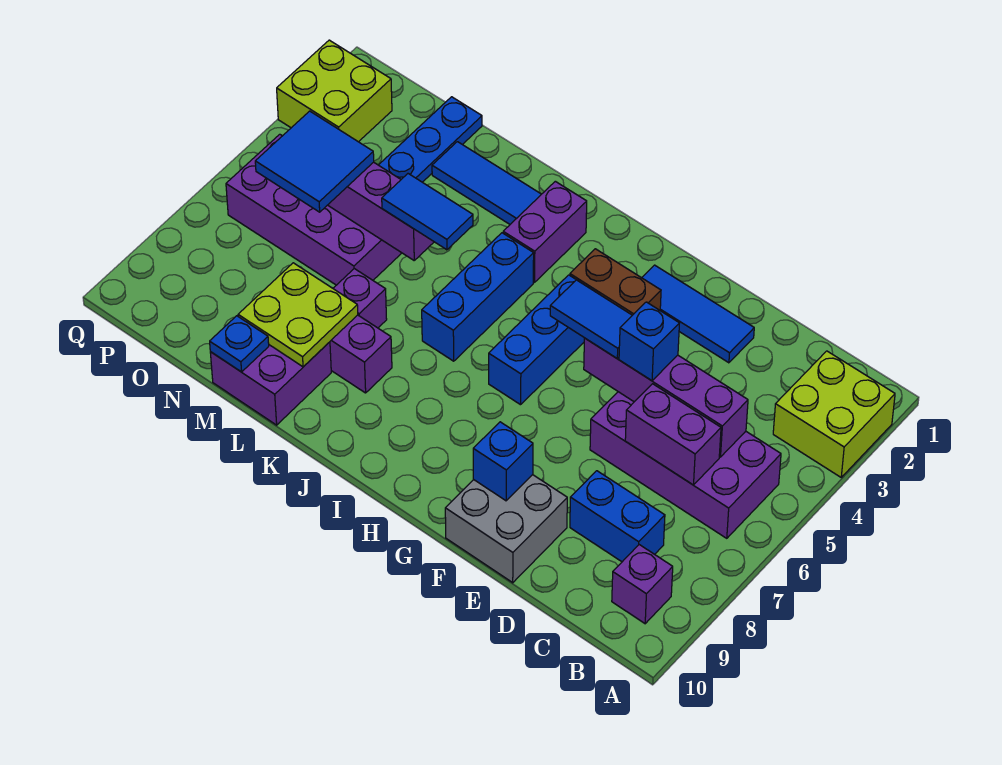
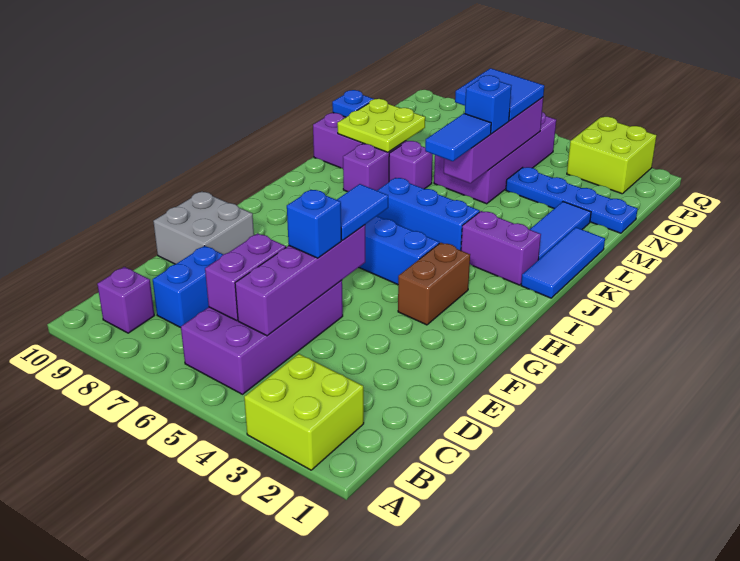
blue 1x3 tile [642,265,754,363] -> blue 1x3 tile moved to [521,227,605,298]
blue 1x1 brick [473,422,533,501] -> blue 1x1 brick moved to [465,75,511,134]

